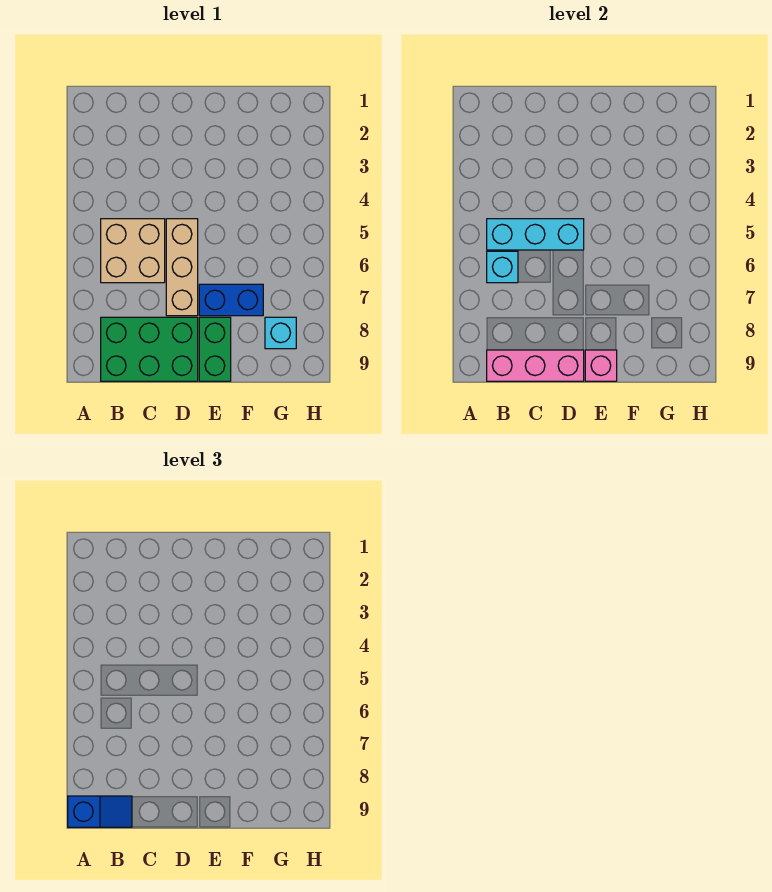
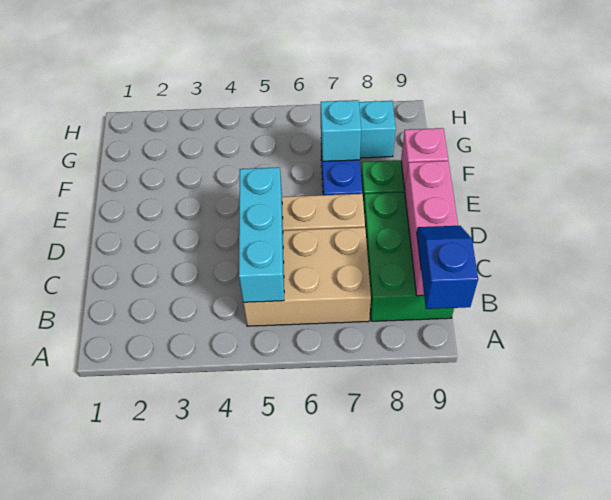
tan 2x2 brick [101,219,165,283] -> tan 2x3 brick [243,227,371,326]
cyan 1x1 brick [487,251,518,283] -> cyan 1x1 brick moved to [321,100,361,161]

